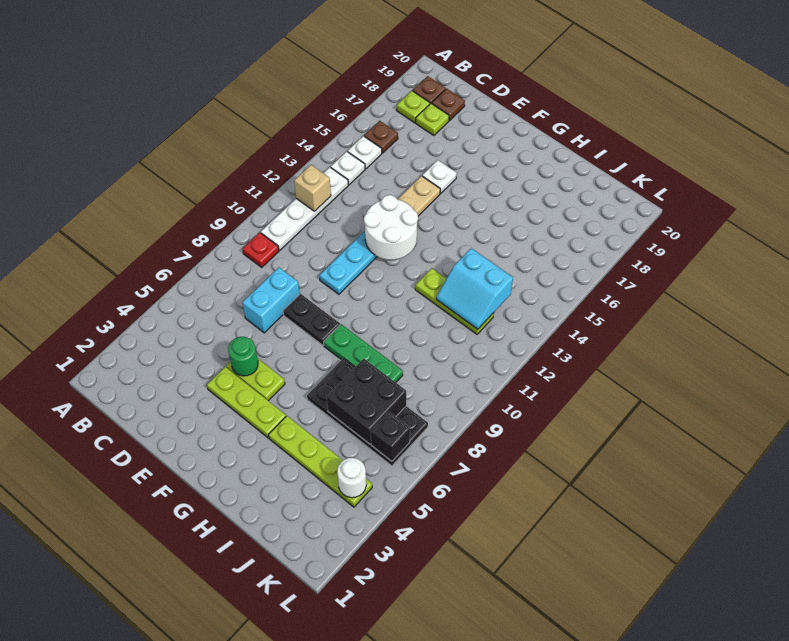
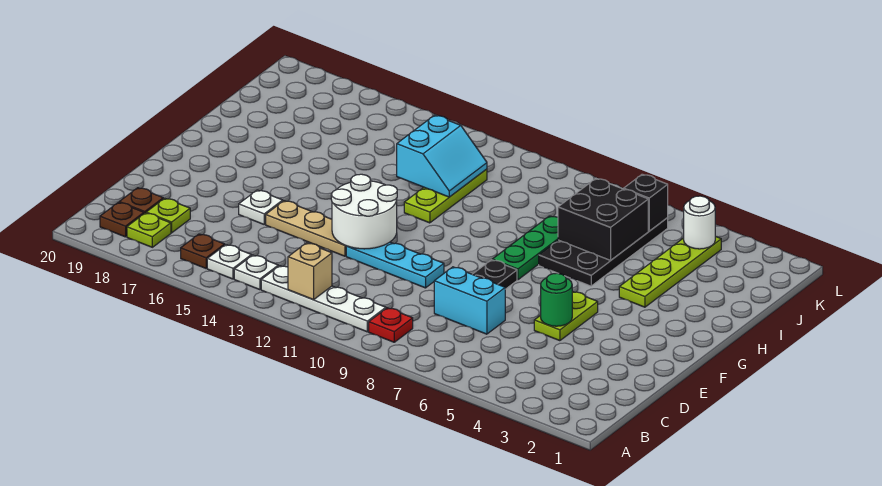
lime 1x3 plate [207,367,286,438] -> none

